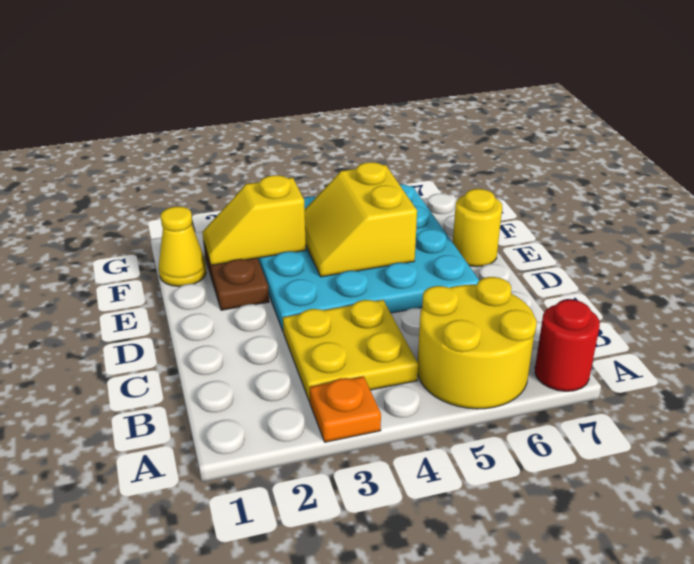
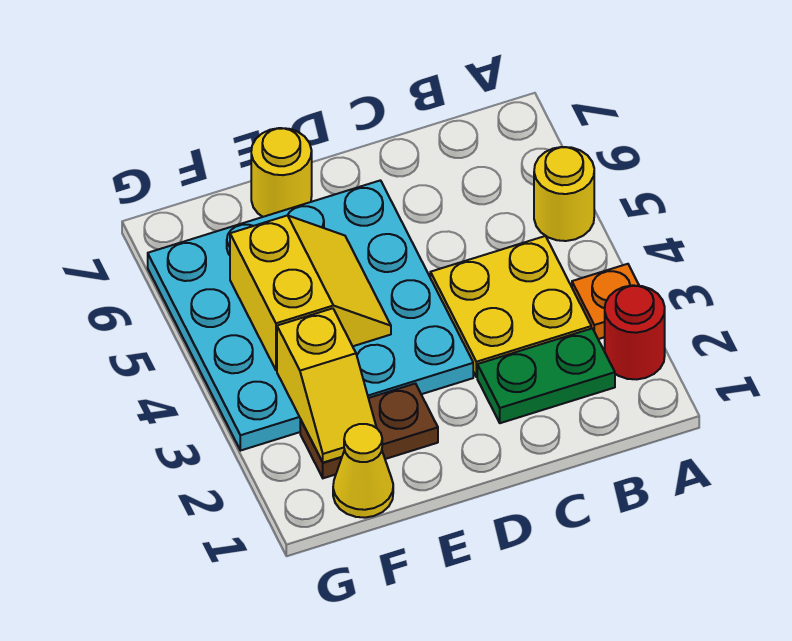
yellow 2x2 round brick [418,277,537,409] -> yellow 1x1 round brick [534,147,594,241]
red 1x1 round brick [535,300,600,391] -> red 1x1 round brick moved to [605,285,665,379]
none -> green 1x2 plate [477,328,615,423]
yellow 2x2 slope [305,162,417,277] -> yellow 2x2 slope turned to [230,215,391,370]

